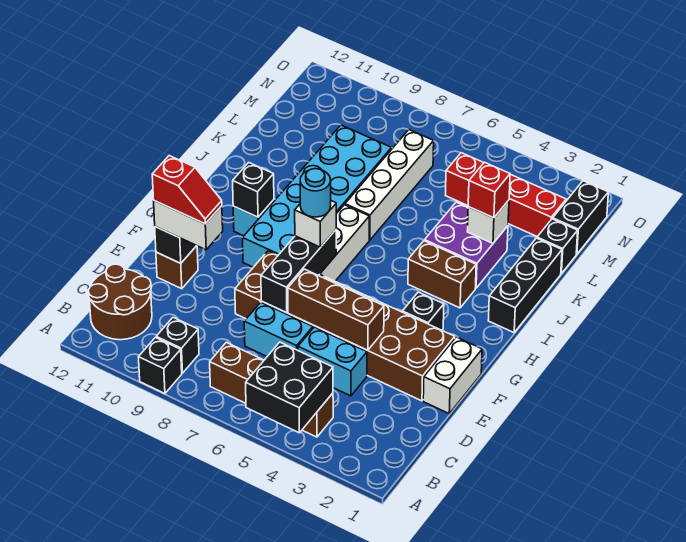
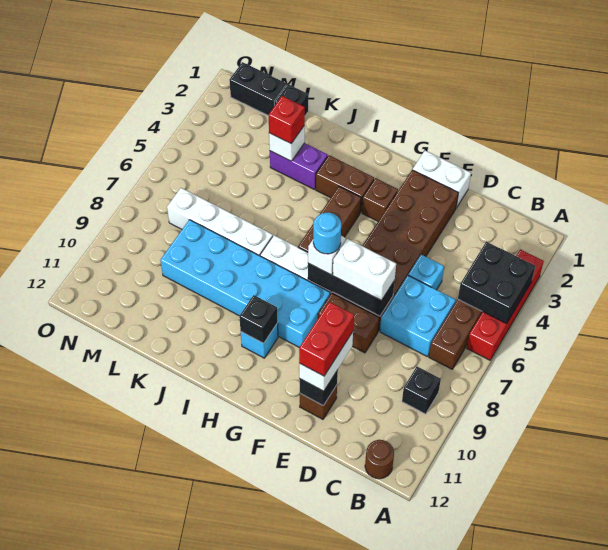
black 1x1 brick [139,338,182,394] -> none
brown 2x2 round brick [88,264,152,340] -> brown 1x1 round brick [365,440,394,479]
cyan 1x2 brick [298,327,367,396] -> cyan 1x1 brick [408,255,444,290]
cyan 1x2 brick [244,302,313,356] -> cyan 2x2 brick [380,276,456,357]
brown 1x3 brick [288,269,384,350] -> brown 1x3 brick moved to [298,187,361,252]
none -> white 1x2 brick [333,239,396,300]
red 1x2 slope [152,156,222,224] -> red 1x2 brick [299,302,354,376]
black 1x1 brick [402,292,444,330] -> brown 1x1 brick [362,178,398,221]
black 1x3 brick [488,238,562,333] -> none
brown 1x2 brick [408,241,476,308] -> brown 1x2 brick turned to [316,155,374,212]
purple 2x2 brick [425,202,508,288] -> purple 1x2 brick [270,143,328,190]
red 1x4 brick [445,153,566,237] -> red 1x4 brick moved to [467,249,544,360]

